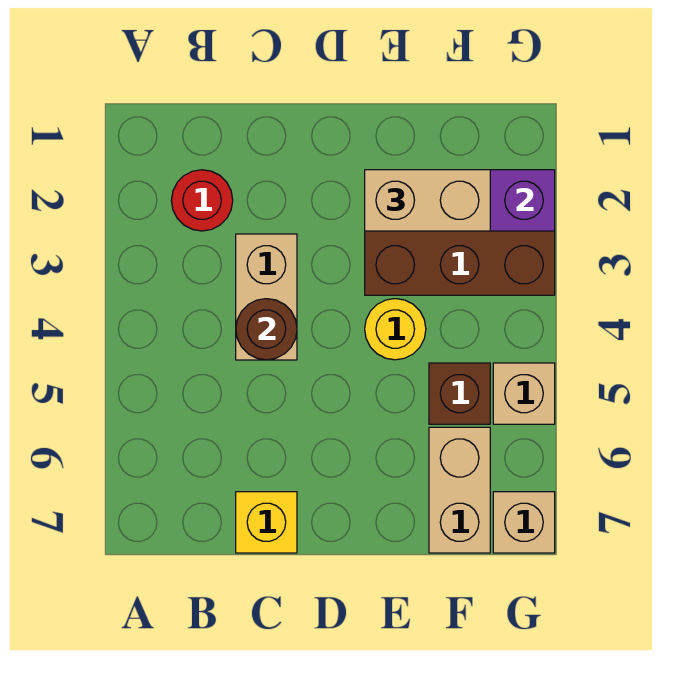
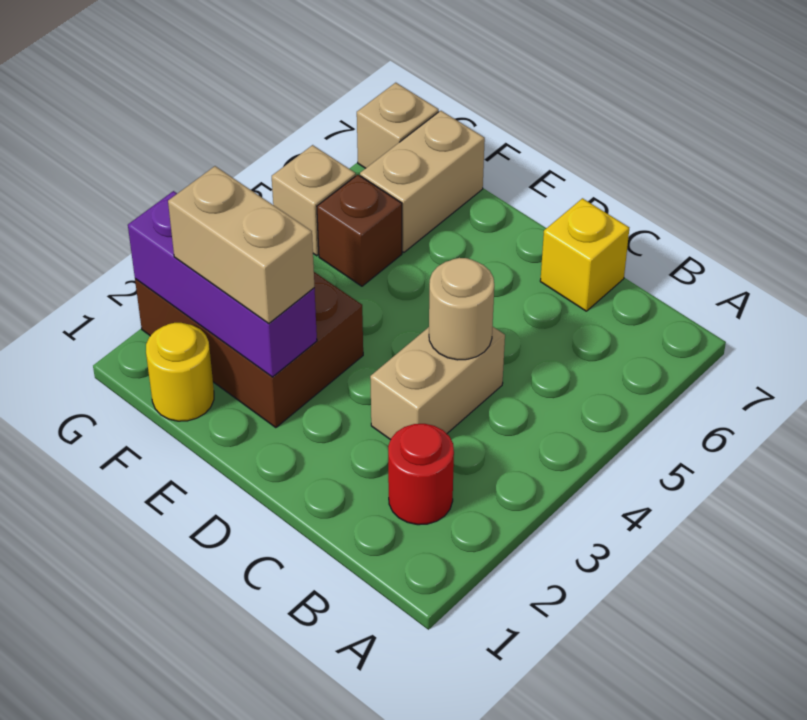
brown 1x1 round brick [236,299,297,360] -> tan 1x1 round brick [429,258,494,360]
yellow 1x1 round brick [365,299,426,360] -> yellow 1x1 round brick moved to [146,323,214,421]

